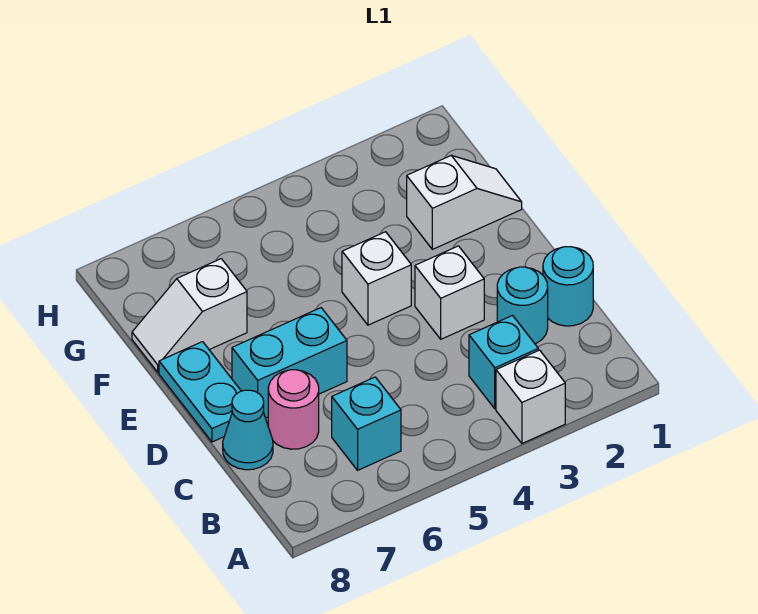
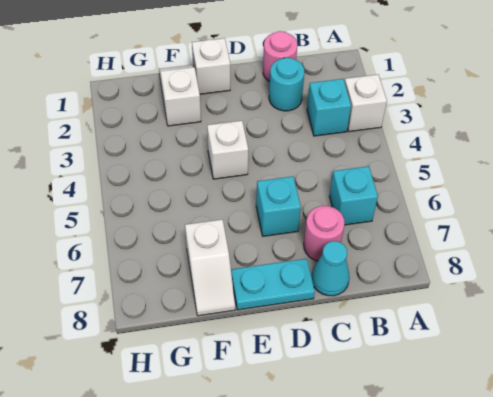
cyan 1x1 round brick [543,247,593,326] -> pink 1x1 round brick [263,31,297,82]
white 1x1 brick [415,246,484,339] -> white 1x1 brick moved to [192,38,230,94]
cyan 1x2 brick [232,308,347,418] -> cyan 1x1 brick [256,176,301,236]

